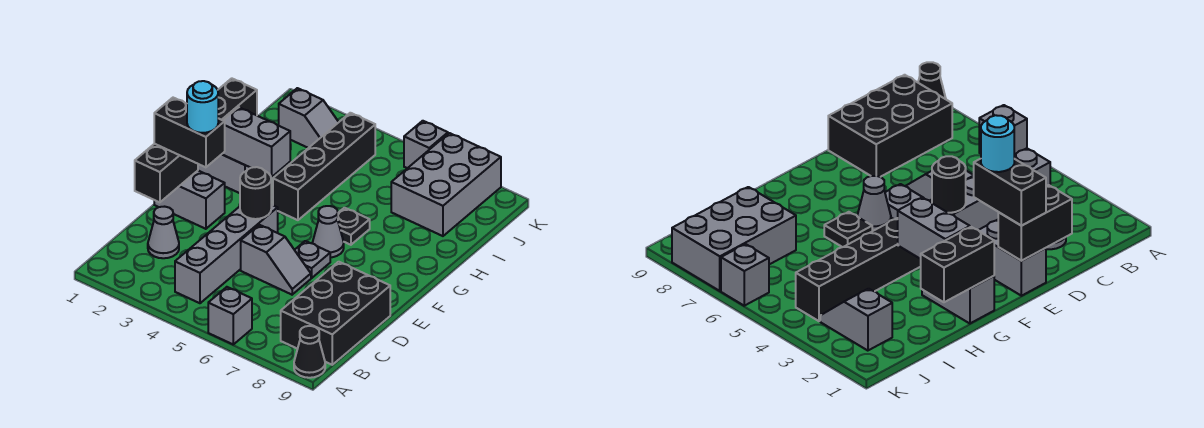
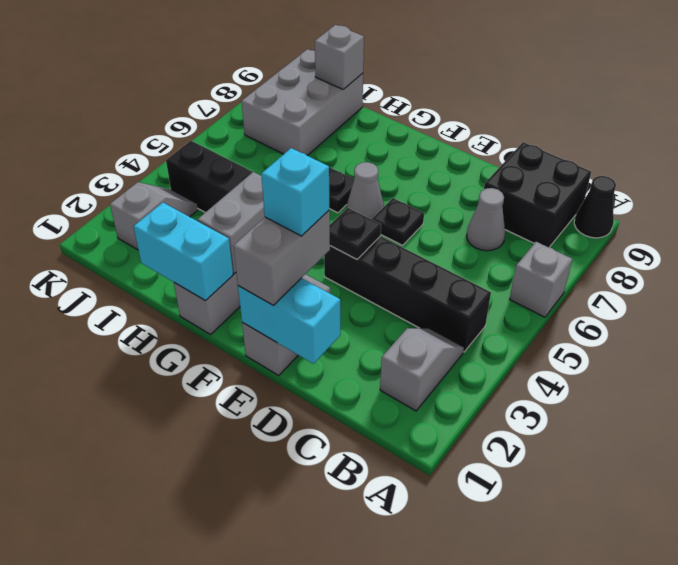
grey 1x4 brick [175,205,278,303] -> black 1x4 brick [324,236,491,352]
black 2x3 brick [281,262,390,365] -> black 2x2 brick [484,142,591,247]
grey 1x1 cone [148,207,179,258] -> grey 1x1 cone moved to [467,188,505,251]
black 1x2 brick [135,144,198,202] -> cyan 1x2 brick [238,278,340,364]
grey 1x2 slope [241,225,311,295] -> grey 1x2 slope moved to [380,328,464,411]
black 1x2 brick [154,98,225,167] -> grey 1x2 brick [233,211,330,305]
cyan 1x1 round brick [187,81,218,133] -> cyan 1x1 brick [261,148,329,236]
black 1x1 round brick [240,167,271,219] -> black 1x1 plate [330,208,381,259]
grey 1x1 plate [295,241,330,278] -> black 1x1 plate [372,198,424,245]
black 1x2 brick [218,78,257,120] -> cyan 1x2 brick [133,202,233,301]
grey 2x3 brick [391,133,501,236] -> grey 2x3 brick turned to [242,49,363,156]
grey 1x1 brick [404,121,448,168] -> grey 1x1 brick moved to [315,25,364,89]

